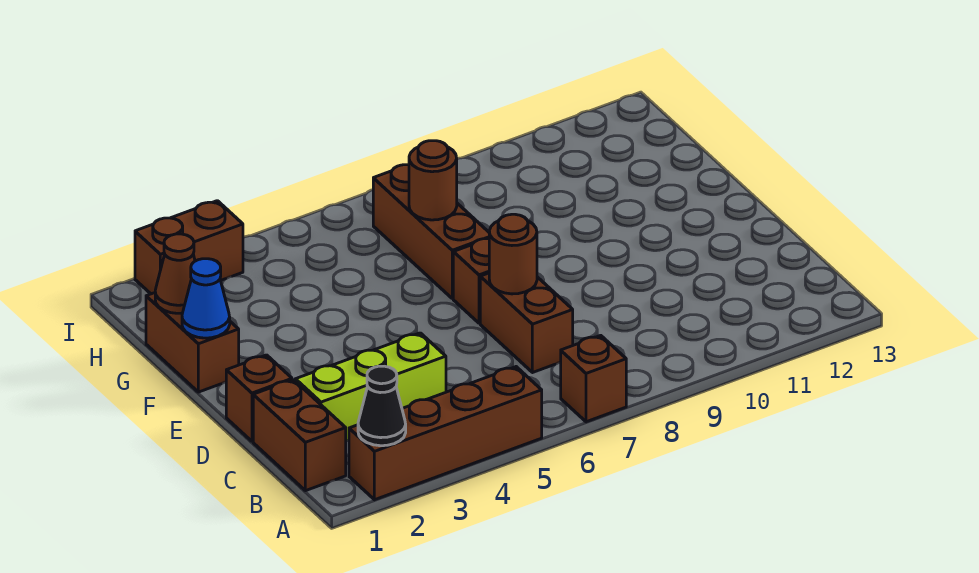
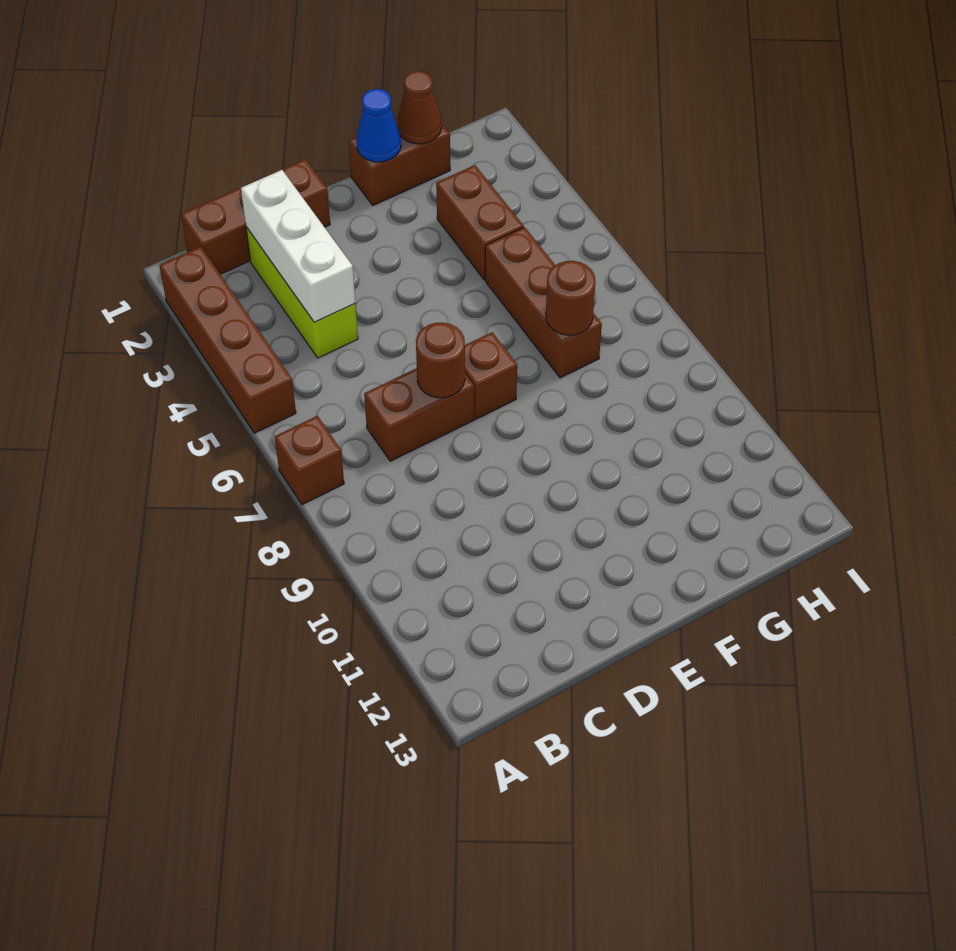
black 1x1 cone [358,366,406,446] -> none
none -> white 1x3 brick [241,170,355,322]
brown 1x3 brick [373,165,489,299] -> brown 1x3 brick turned to [485,227,602,378]
brown 1x2 brick [135,201,243,294] -> brown 1x2 brick moved to [436,165,524,280]

